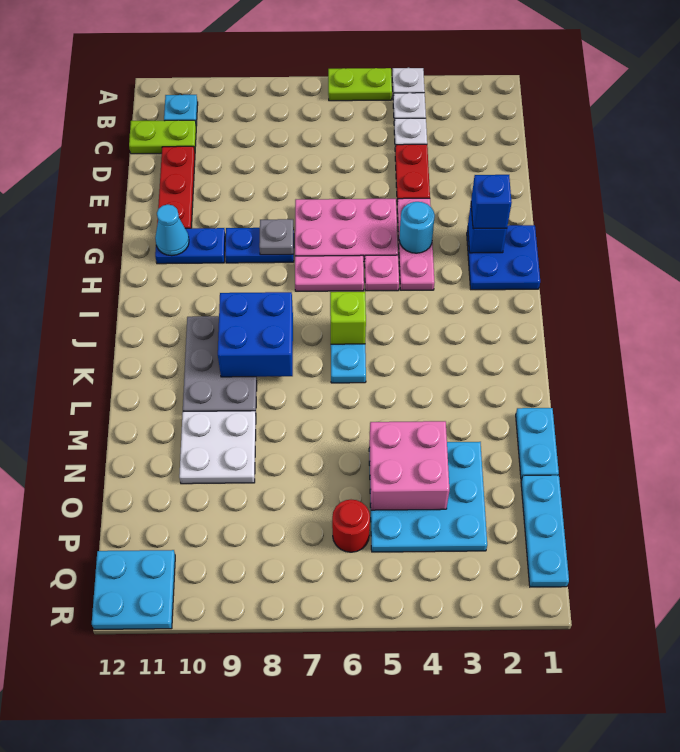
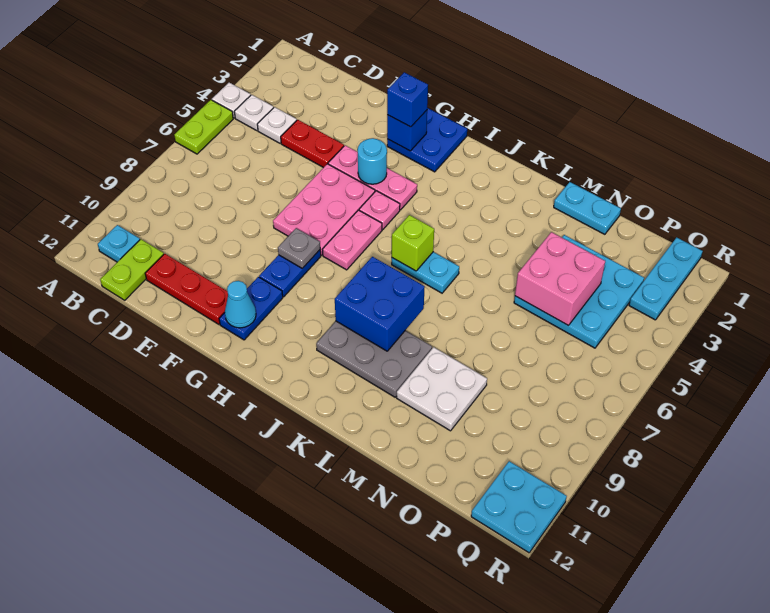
cyan 1x3 plate [521,475,569,587] -> cyan 1x3 plate turned to [629,237,703,320]
red 1x1 round brick [332,500,370,552] -> none

